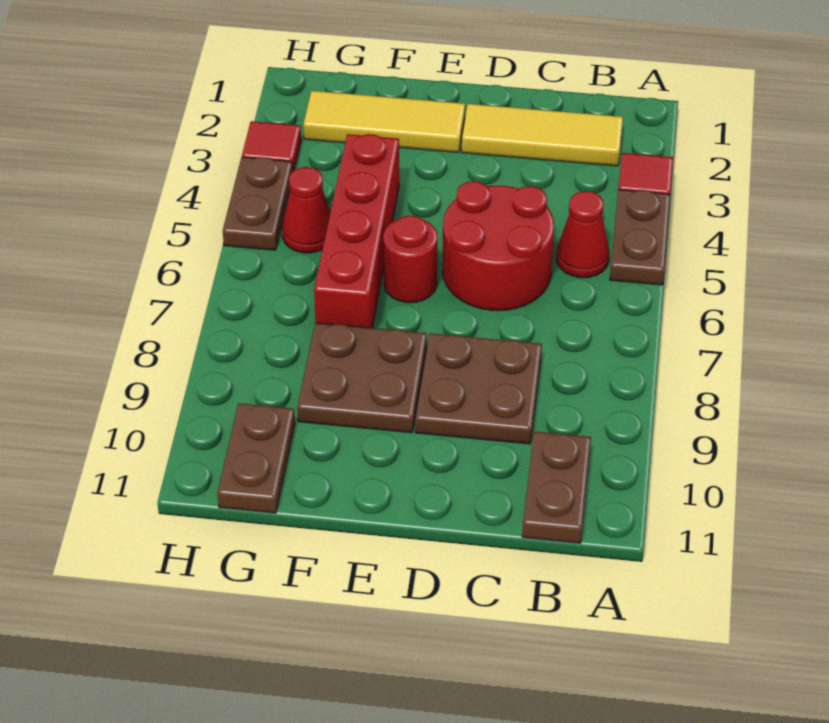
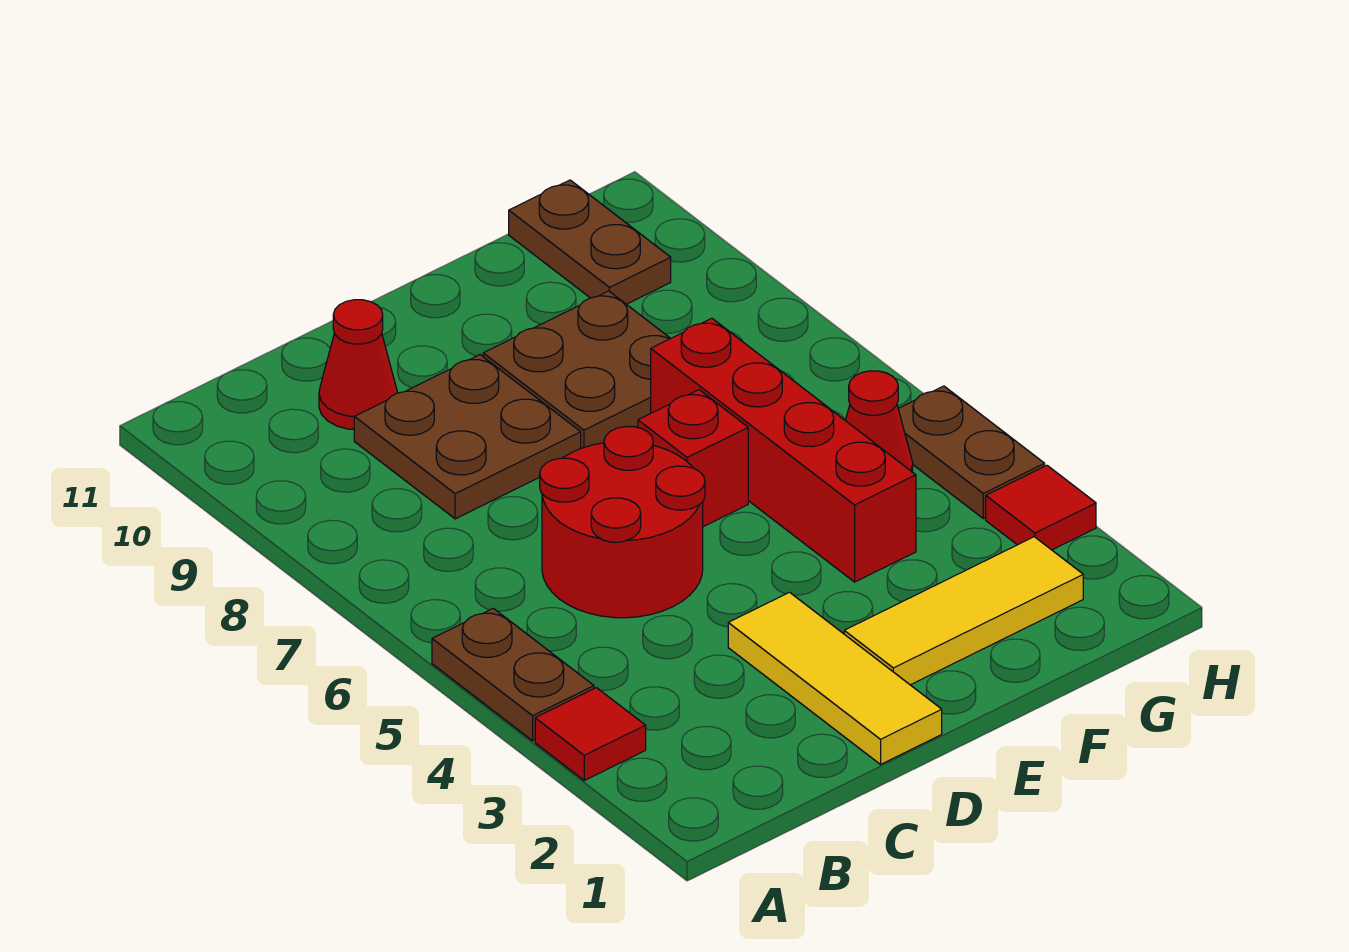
yellow 1x3 tile [462,104,623,166] -> yellow 1x3 tile turned to [728,592,942,764]
red 1x1 cone [556,191,609,278] -> red 1x1 cone moved to [319,300,397,429]
brown 1x2 plate [522,431,591,543] -> none
red 1x1 round brick [383,216,437,303] -> red 1x1 brick [638,390,748,527]

